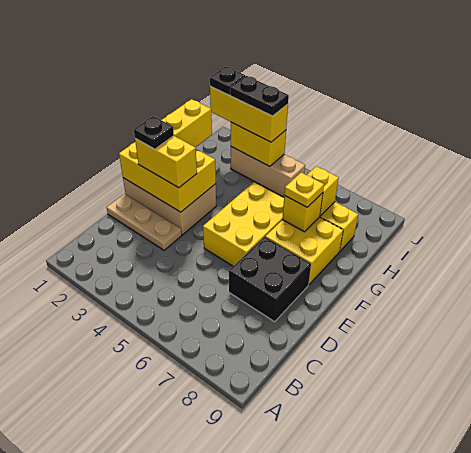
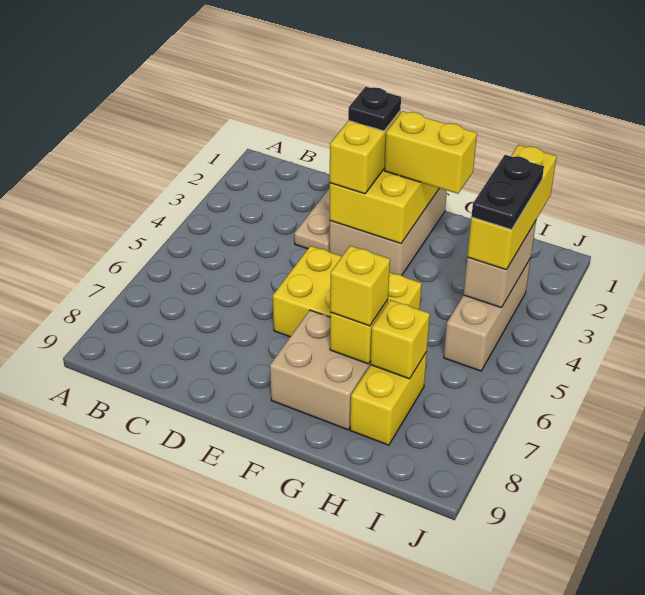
black 2x2 brick [229,237,311,322] -> none
yellow 2x2 brick [265,217,343,285] -> tan 2x2 brick [270,310,371,430]
yellow 1x1 plate [284,172,324,207] -> yellow 1x1 brick [330,246,390,326]
black 1x1 plate [210,66,245,95] -> none
yellow 1x2 brick [231,122,286,167] -> tan 1x2 brick [464,221,536,308]

